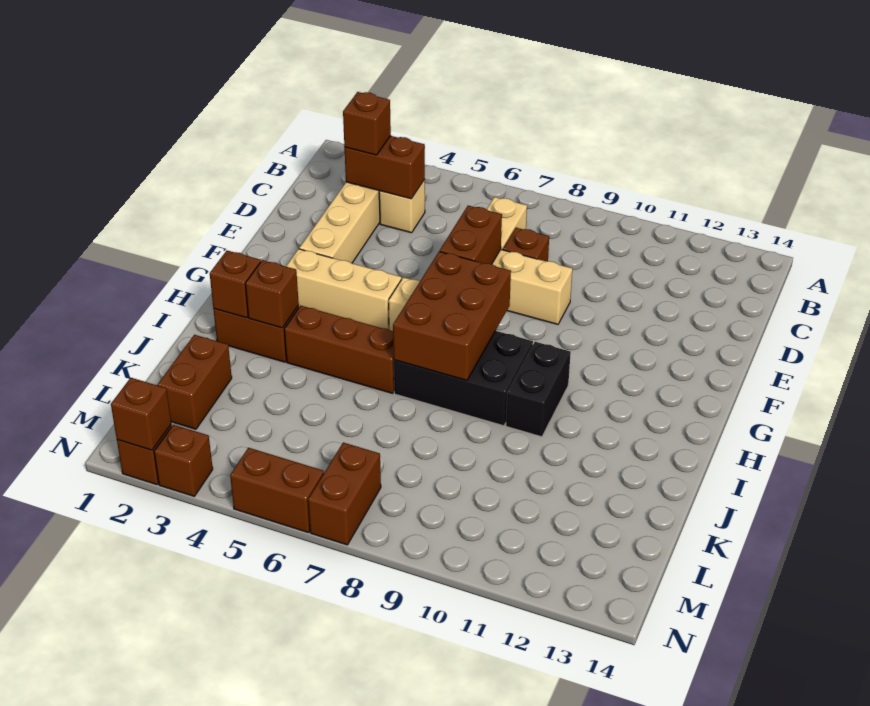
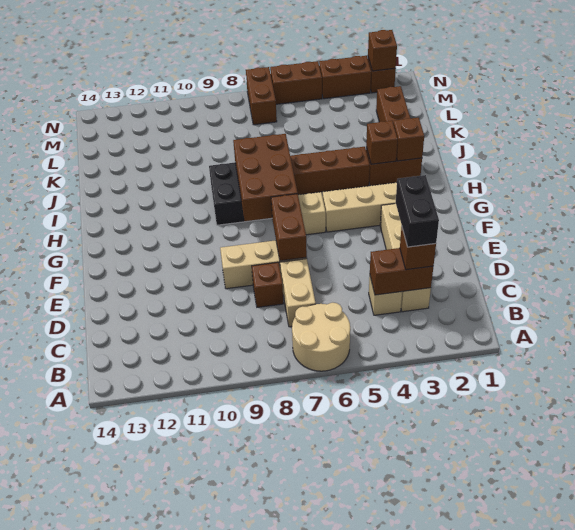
none -> tan 2x2 round brick [292,303,350,371]
black 1x2 brick [506,342,571,437] -> black 1x2 brick moved to [396,175,439,247]
brown 1x1 brick [154,425,213,496] -> brown 1x2 brick [319,56,371,99]

